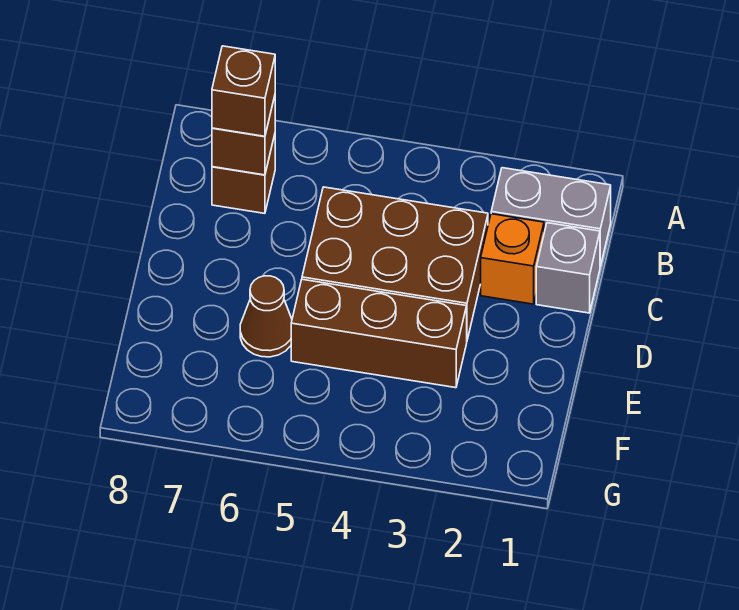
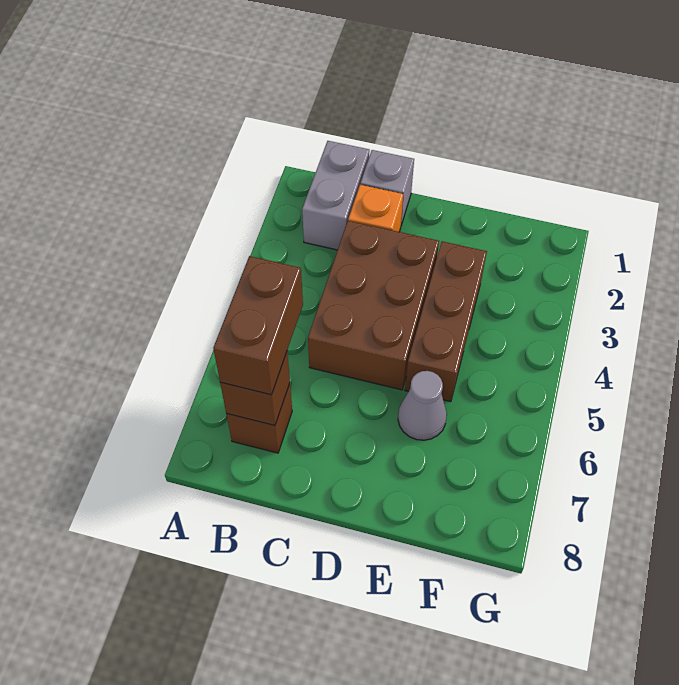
brown 1x1 brick [212,46,275,136] -> brown 1x2 brick [213,256,303,395]
brown 1x1 cone [240,276,292,357] -> grey 1x1 cone [398,371,447,440]

